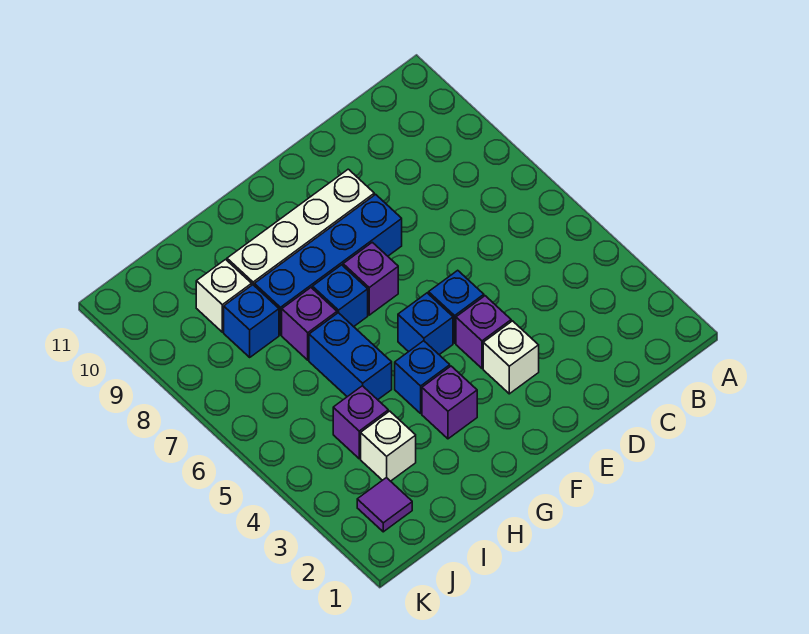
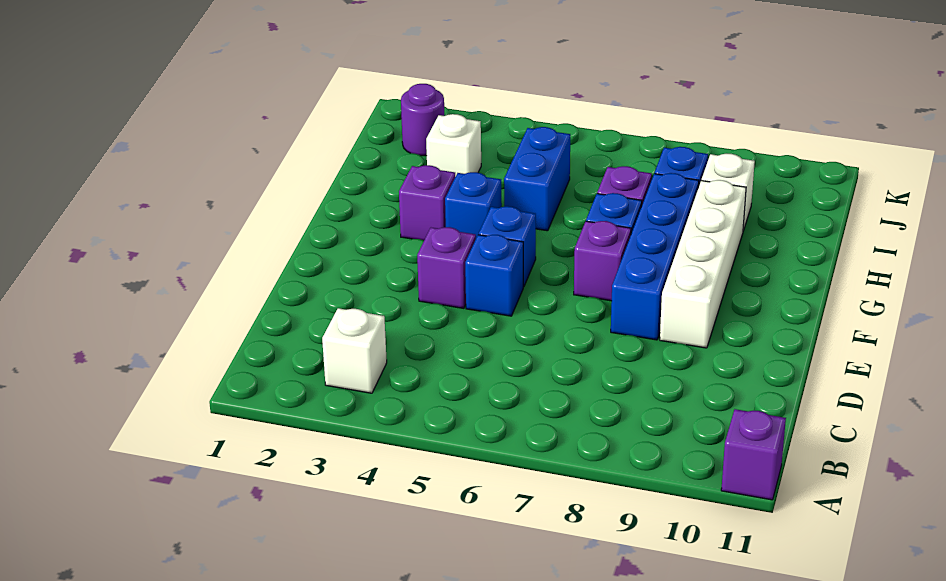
white 1x1 brick [483,321,539,394] -> white 1x1 brick moved to [322,308,387,393]
blue 1x2 brick [309,313,392,400] -> blue 1x2 brick turned to [504,127,570,231]
purple 1x1 brick [333,386,388,459] -> purple 1x1 brick moved to [721,409,786,500]
purple 1x1 tile [357,478,412,532] -> purple 1x1 round brick [401,84,444,156]

